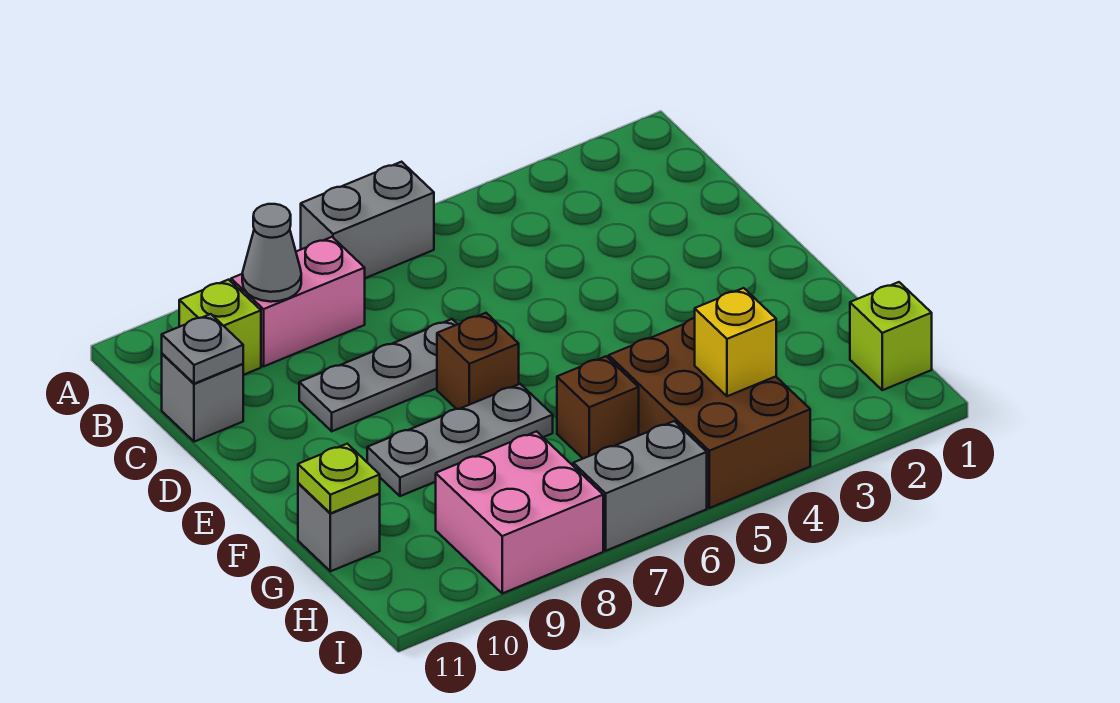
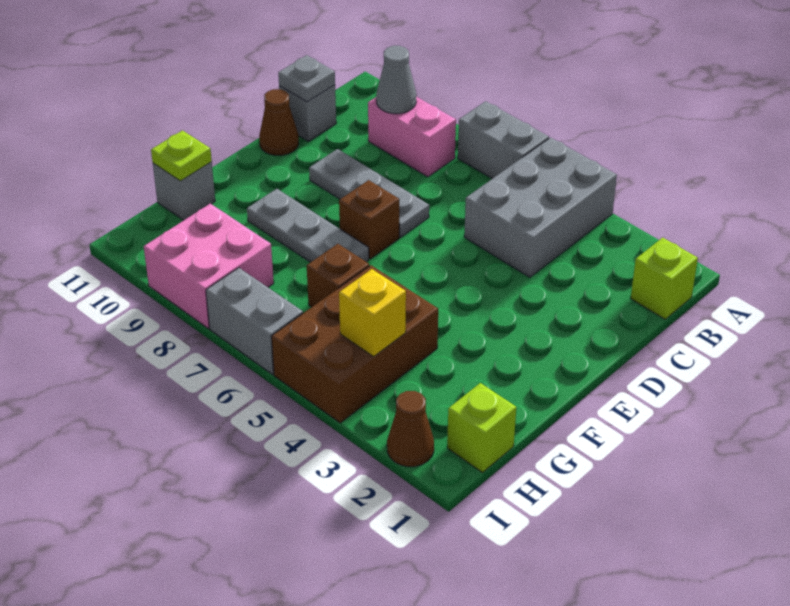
none -> grey 2x3 brick [464,138,617,277]
lime 1x1 brick [179,280,261,375] -> lime 1x1 brick moved to [631,238,698,319]
none -> brown 1x1 cone [259,89,299,155]
none -> brown 1x1 cone [387,391,434,467]

